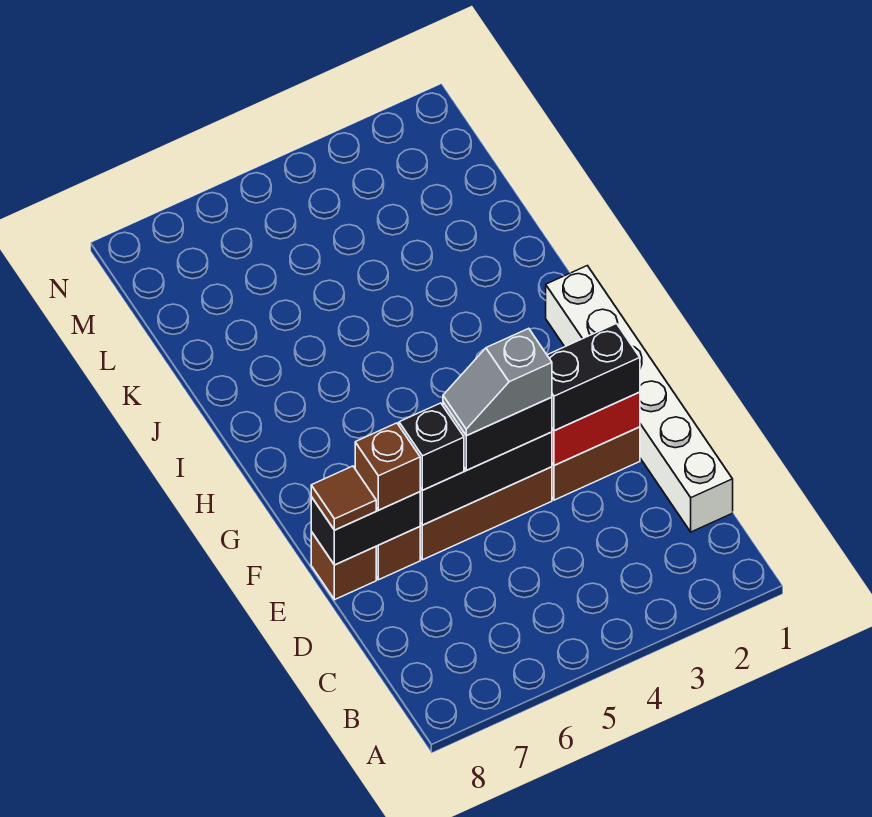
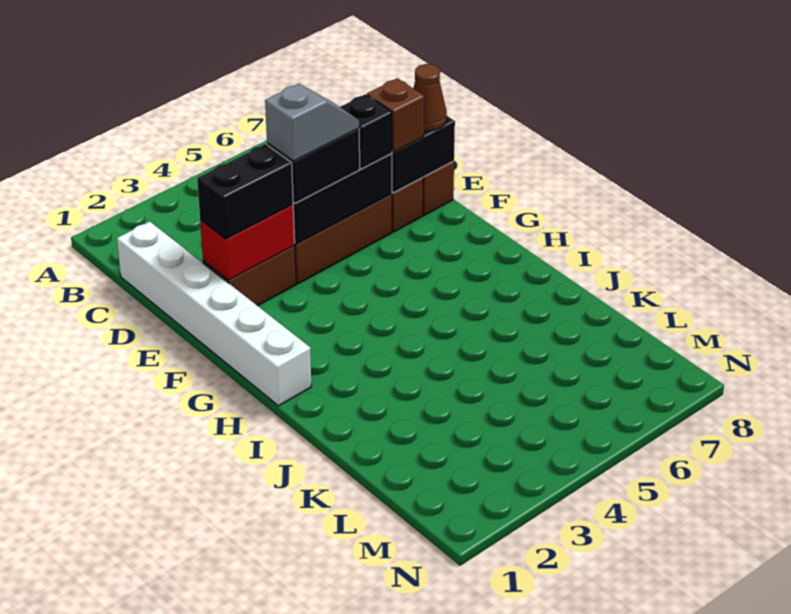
brown 1x1 tile [311,466,376,530] -> brown 1x1 cone [413,64,447,131]

